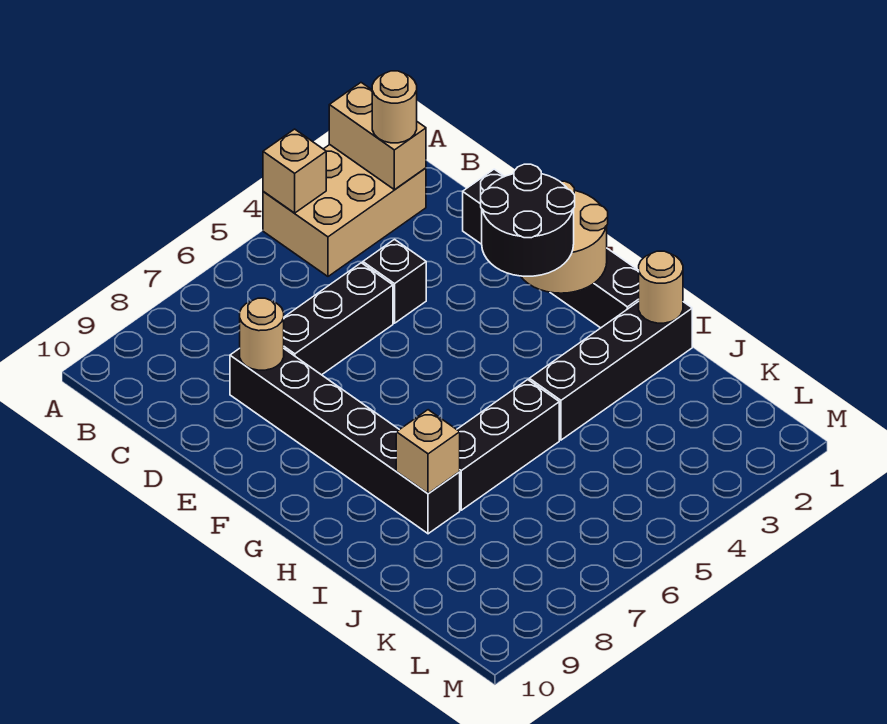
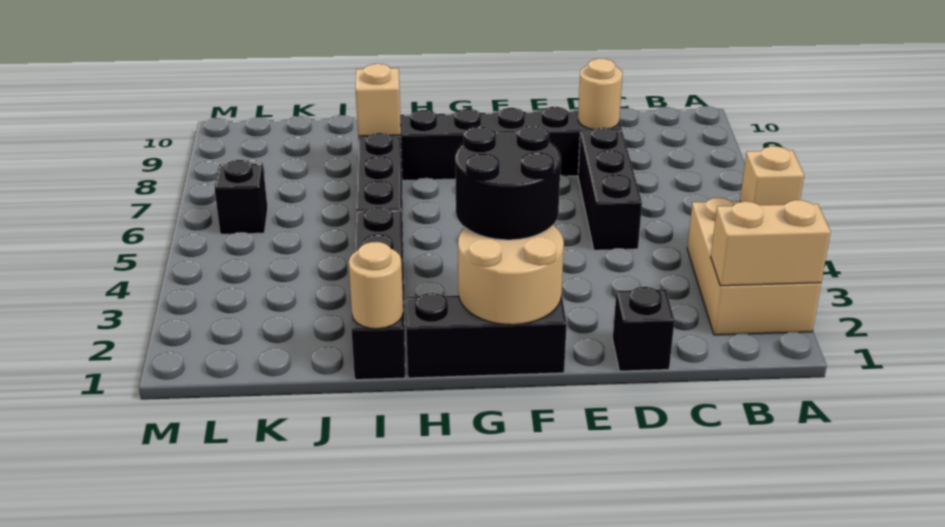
tan 1x1 round brick [372,71,417,143] -> none
black 1x1 brick [363,239,426,323] -> black 1x1 brick moved to [214,160,268,234]

